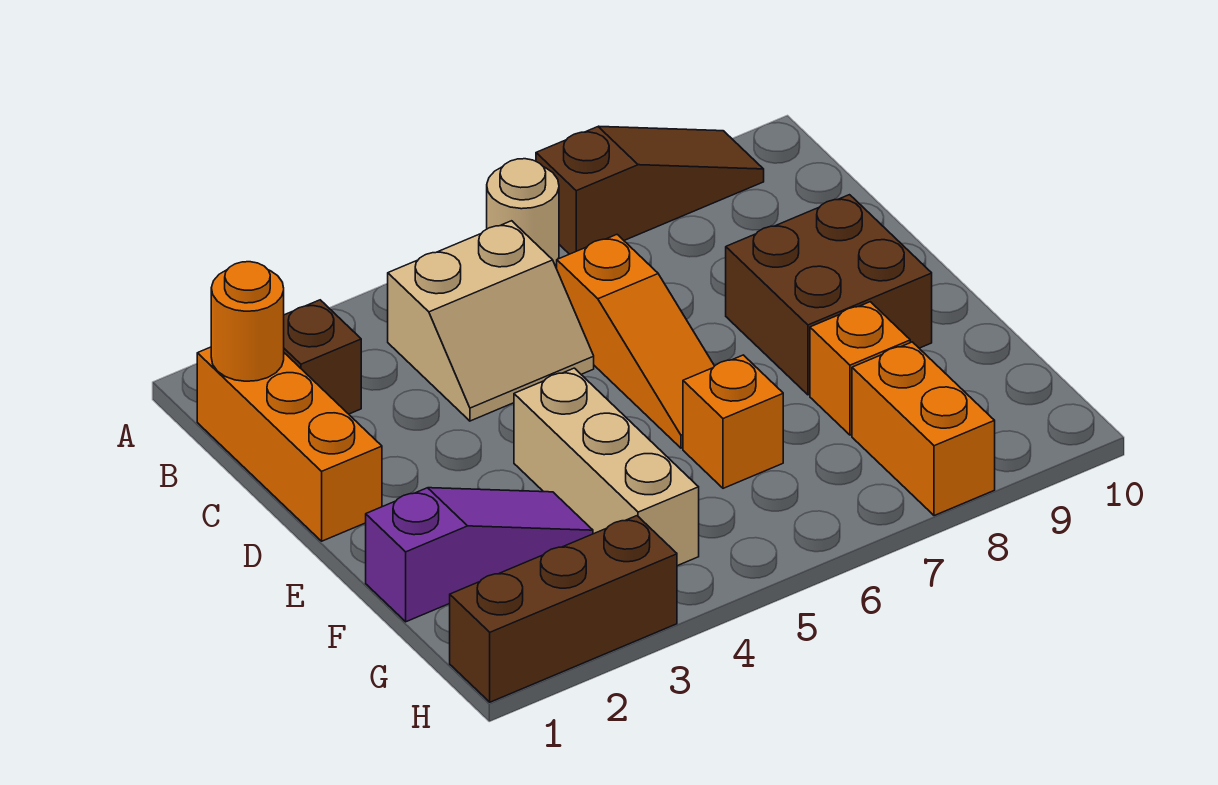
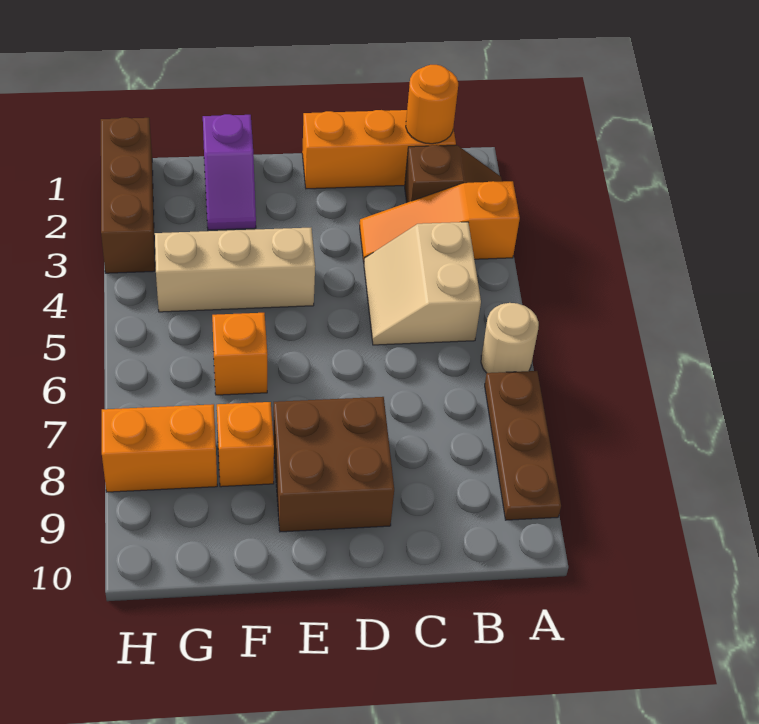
brown 1x3 slope [536,126,764,254] -> brown 1x3 plate [485,371,561,520]
orange 1x3 slope [557,235,714,448] -> orange 1x3 slope moved to [360,181,520,262]
purple 1x3 slope [366,488,593,622] -> purple 1x2 slope [203,114,256,230]

